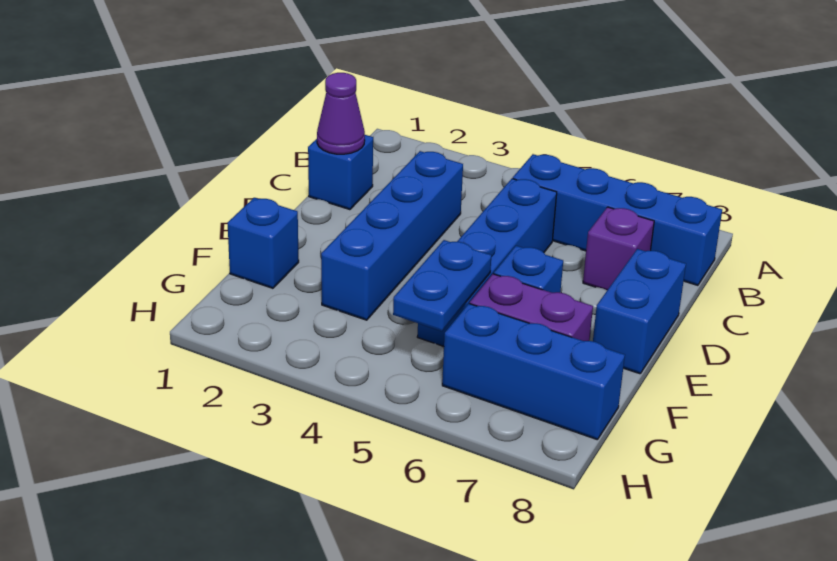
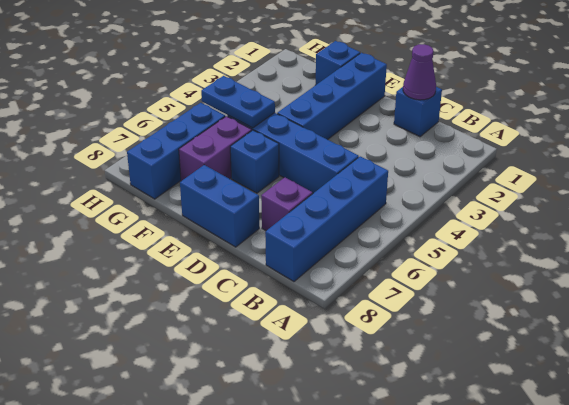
blue 1x4 brick [321,151,463,320] -> blue 1x4 brick turned to [277,53,387,140]

